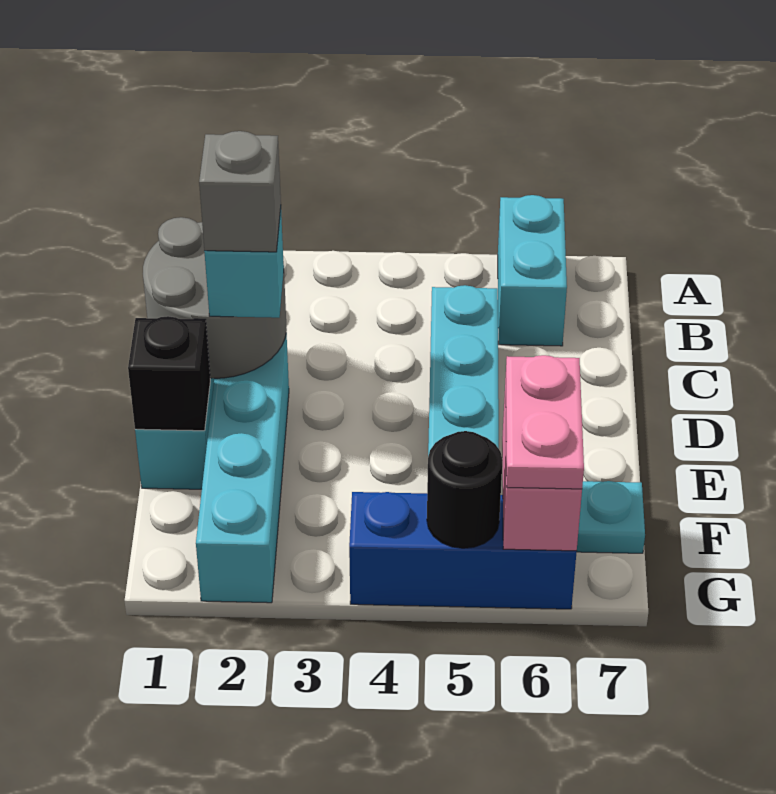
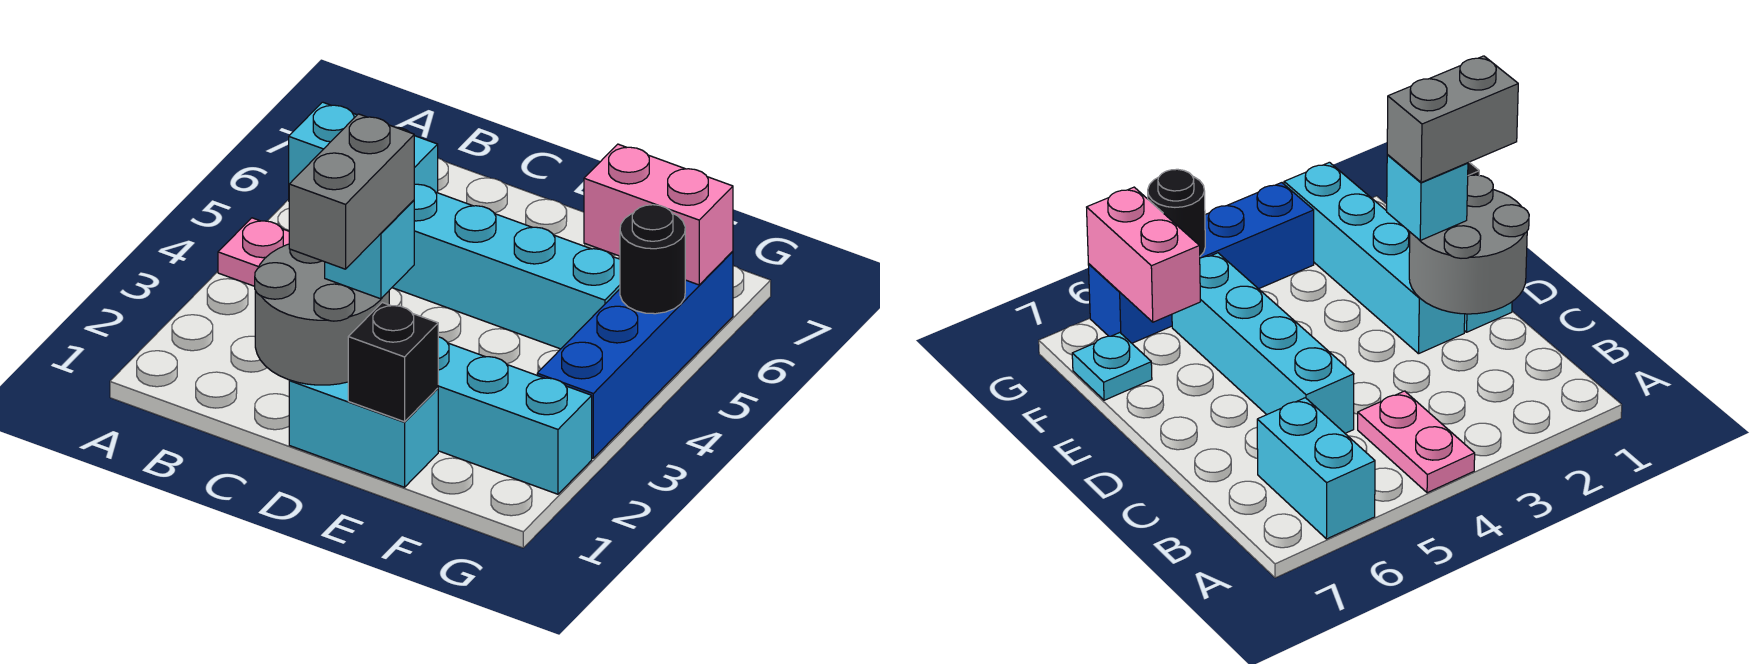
grey 1x1 brick [199,131,281,252] -> grey 1x2 brick [289,114,414,269]
pink 1x2 plate [506,355,584,489] -> pink 1x2 plate moved to [218,218,289,286]
blue 1x3 brick [349,492,577,609] -> blue 1x4 brick [537,251,733,458]

